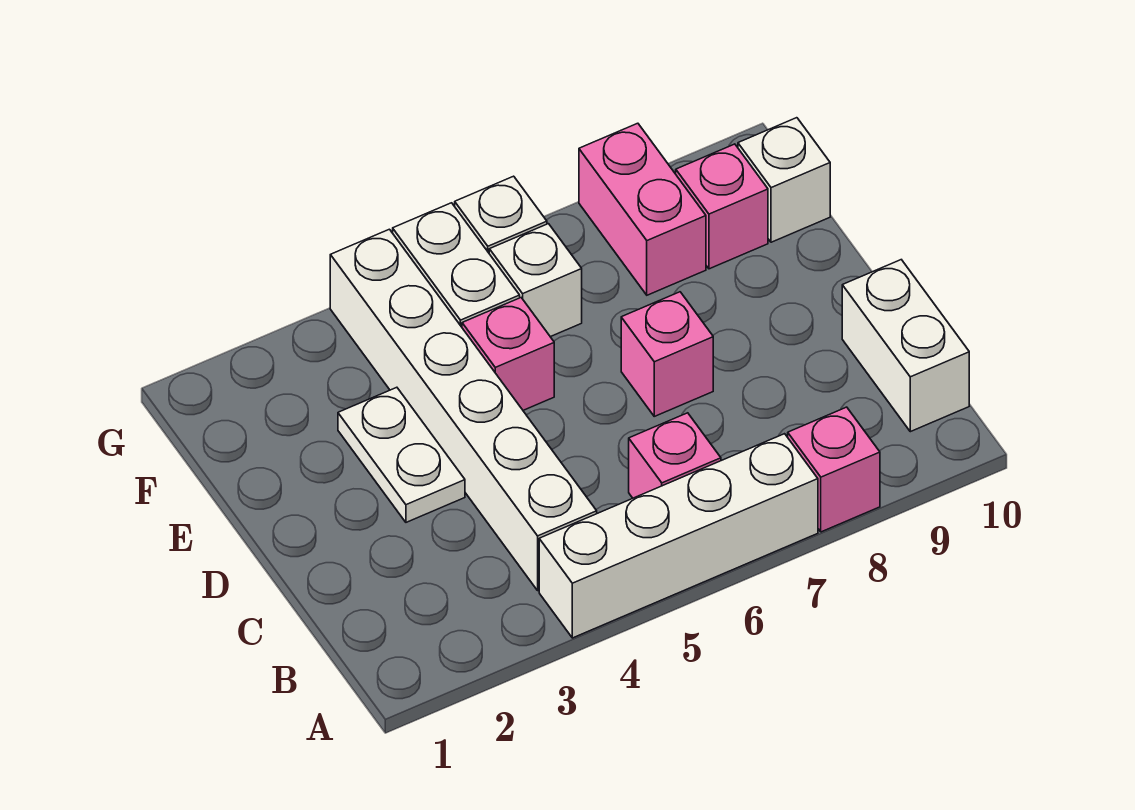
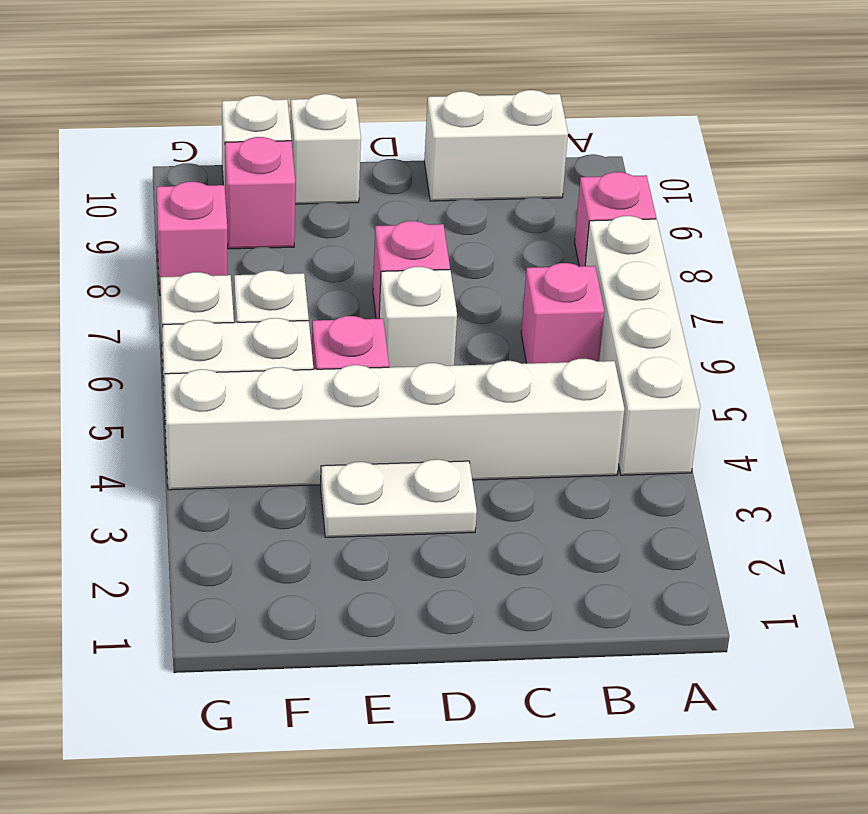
none -> white 1x1 brick [379,267,457,367]
none -> white 1x1 brick [290,94,361,204]
pink 1x2 brick [579,123,706,295] -> pink 1x1 brick [157,182,227,295]

